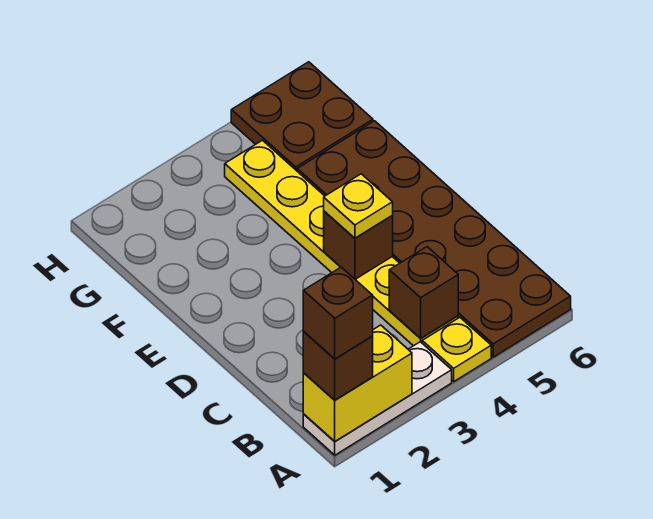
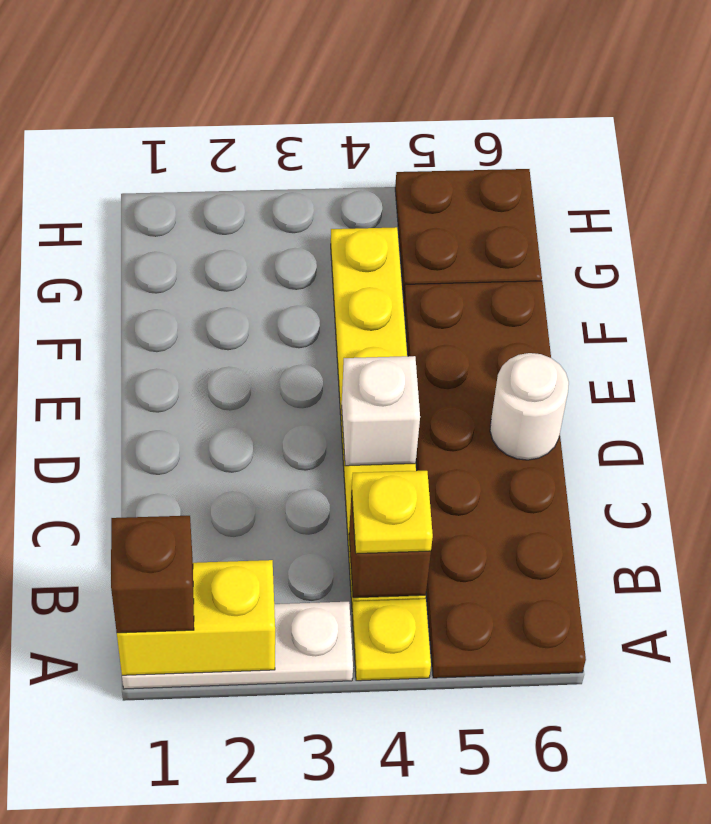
brown 1x1 brick [303,267,373,359] -> none
brown 1x1 brick [324,211,393,279] -> white 1x1 brick [342,356,420,466]
yellow 1x1 plate [324,174,393,238] -> yellow 1x1 plate moved to [352,471,433,554]
none -> white 1x1 round brick [490,353,569,460]

